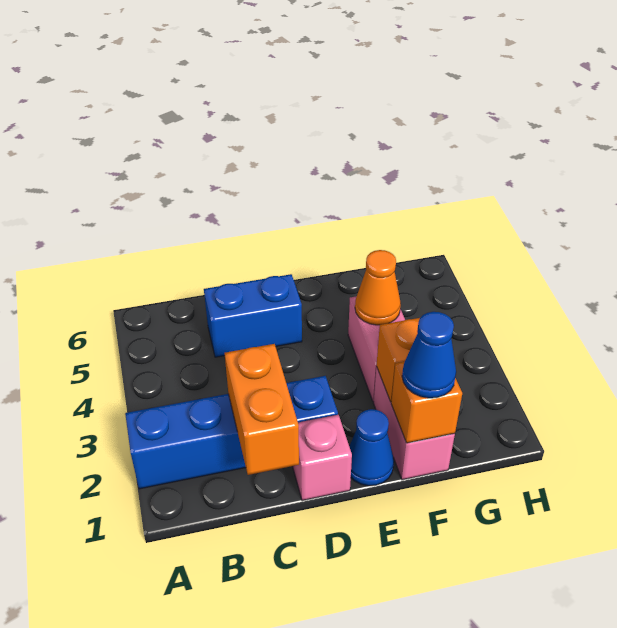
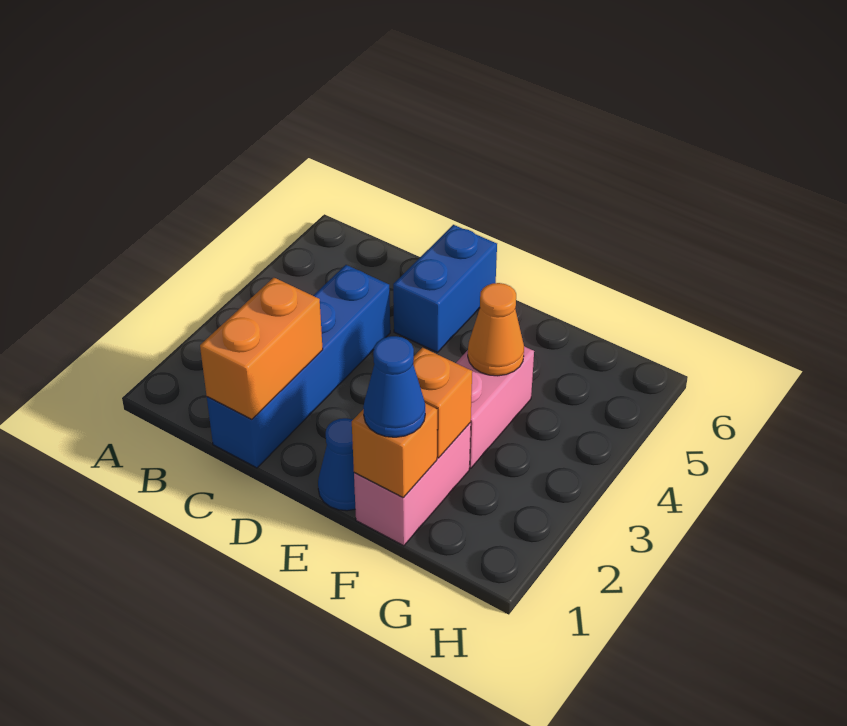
blue 1x4 brick [125,376,338,489] -> blue 1x4 brick turned to [207,265,390,468]
blue 1x2 brick [204,274,302,357] -> blue 1x2 brick turned to [393,225,497,353]
pink 1x1 brick [292,415,352,501] -> none

